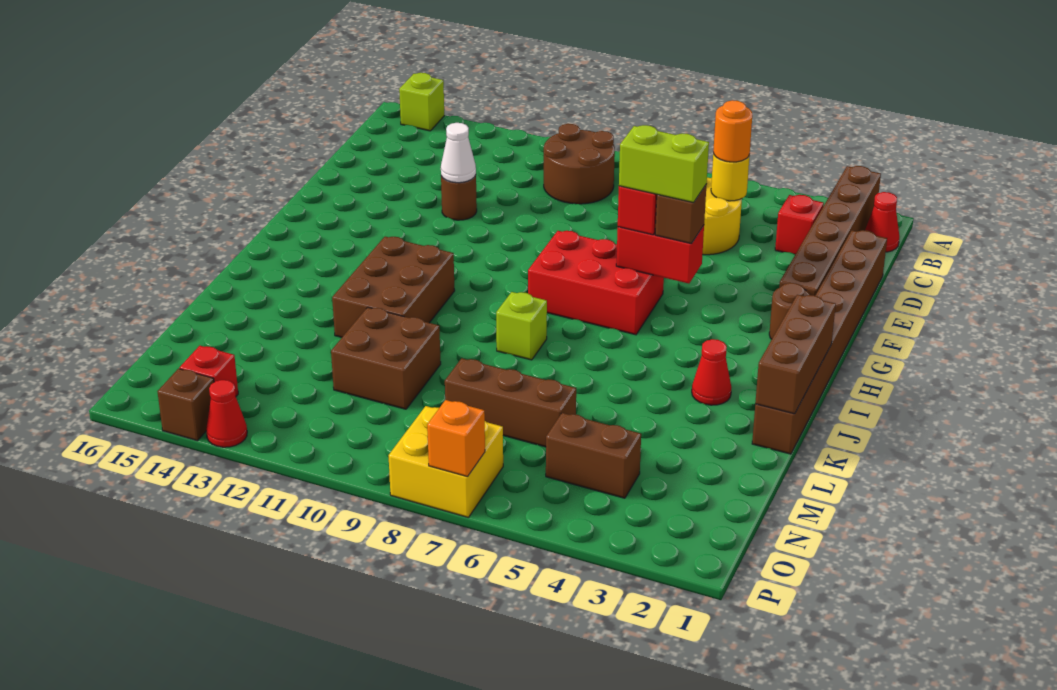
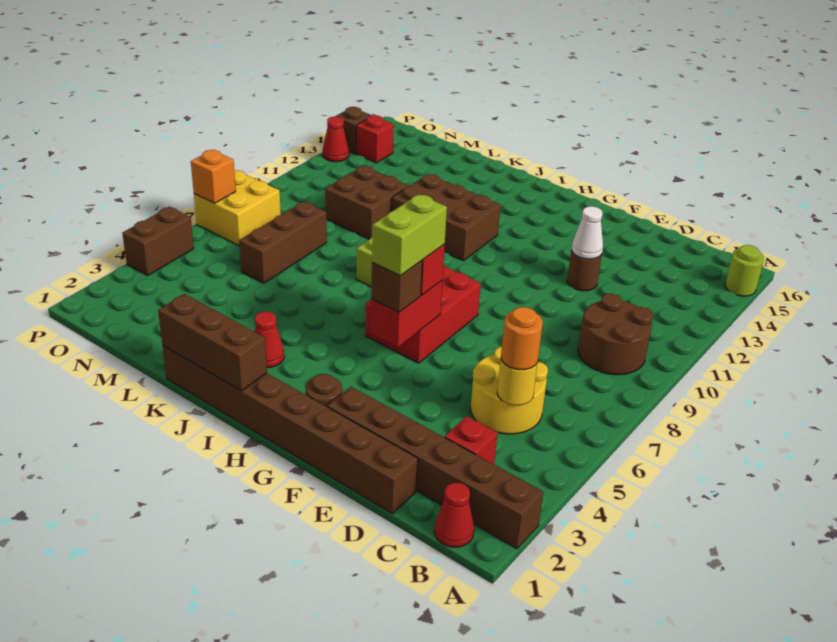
lime 1x1 brick [399,73,444,131] -> lime 1x1 round brick [725,245,764,296]
brown 1x2 brick [546,413,641,498] -> brown 1x2 brick moved to [122,207,194,275]

